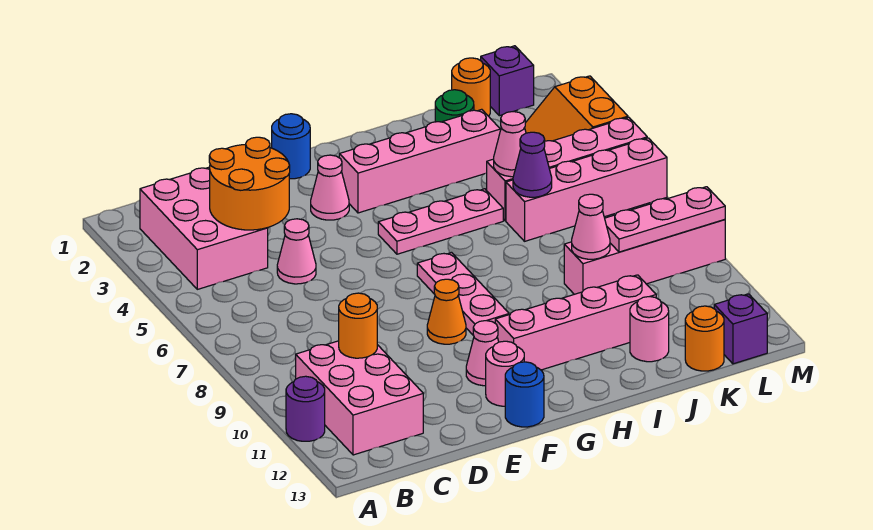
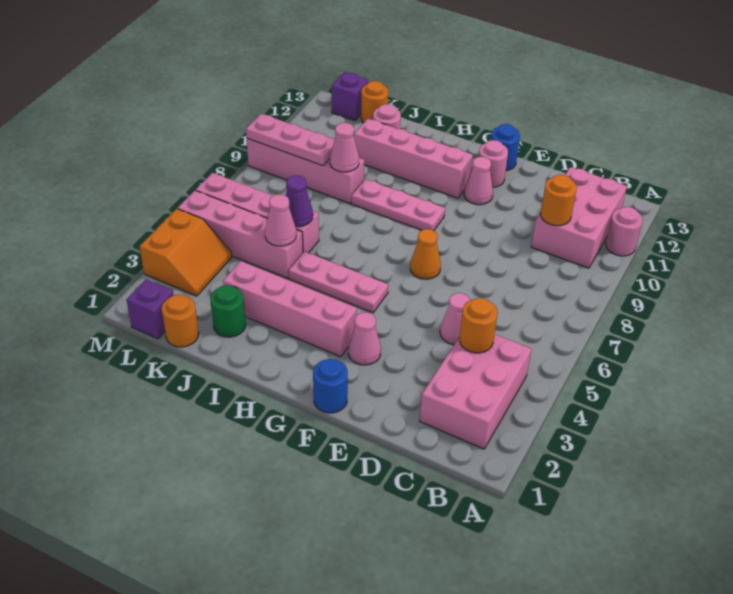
purple 1x1 round brick [286,376,325,441] -> pink 1x1 round brick [606,207,643,256]
orange 2x2 round brick [209,137,290,230] -> orange 1x1 round brick [460,298,497,353]
orange 1x1 cone [427,279,466,344] -> orange 1x1 cone moved to [410,229,441,279]
pink 1x3 plate [417,253,509,336] -> pink 1x3 plate turned to [351,179,445,231]

